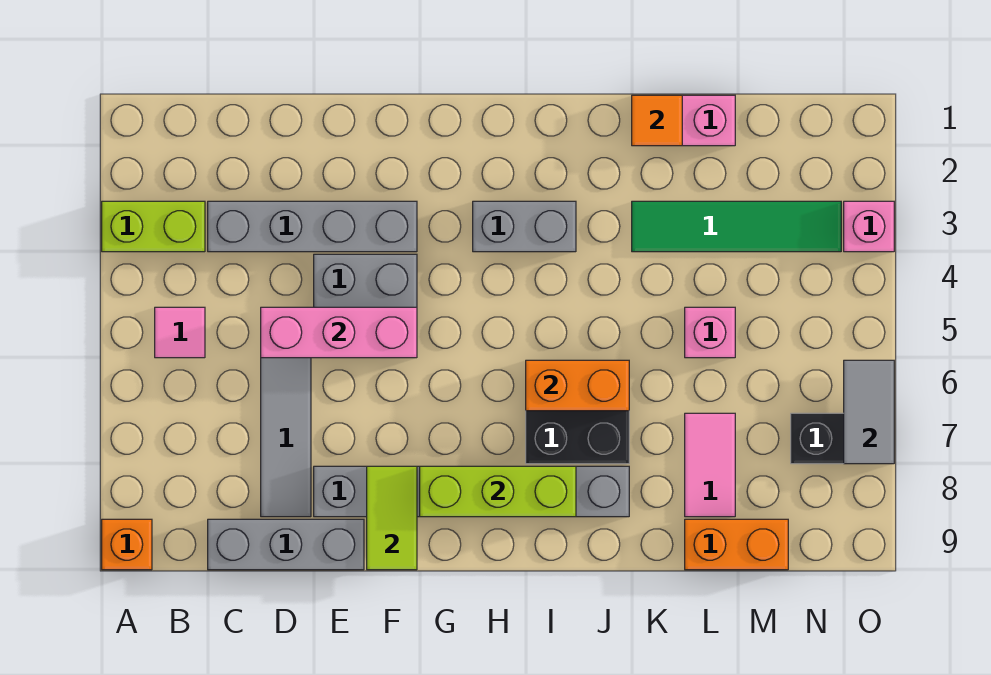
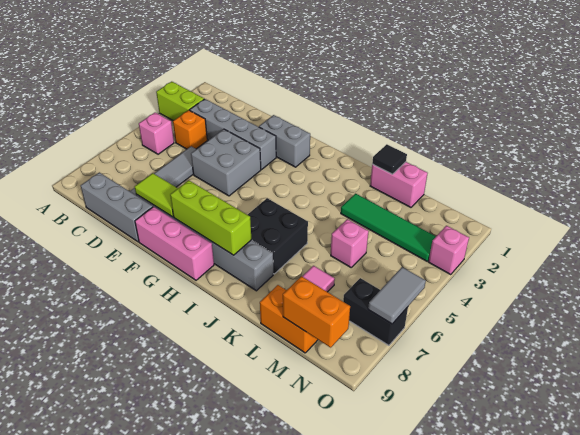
orange 1x1 brick [102,519,152,570] -> orange 1x1 brick moved to [173,110,207,149]
pink 1x1 tile [155,307,205,358] -> pink 1x1 brick [139,113,174,154]
pink 1x3 brick [261,307,417,358] -> pink 1x3 brick moved to [135,207,214,280]
lime 1x2 tile [367,466,417,570] -> lime 1x2 tile turned to [135,173,178,217]
grey 1x2 brick [473,201,576,252] -> grey 1x2 brick moved to [259,115,310,167]
orange 1x2 brick [526,360,629,411] -> orange 1x2 brick moved to [283,276,350,347]
orange 1x1 tile [632,95,682,146] -> black 1x1 tile [372,144,407,174]

